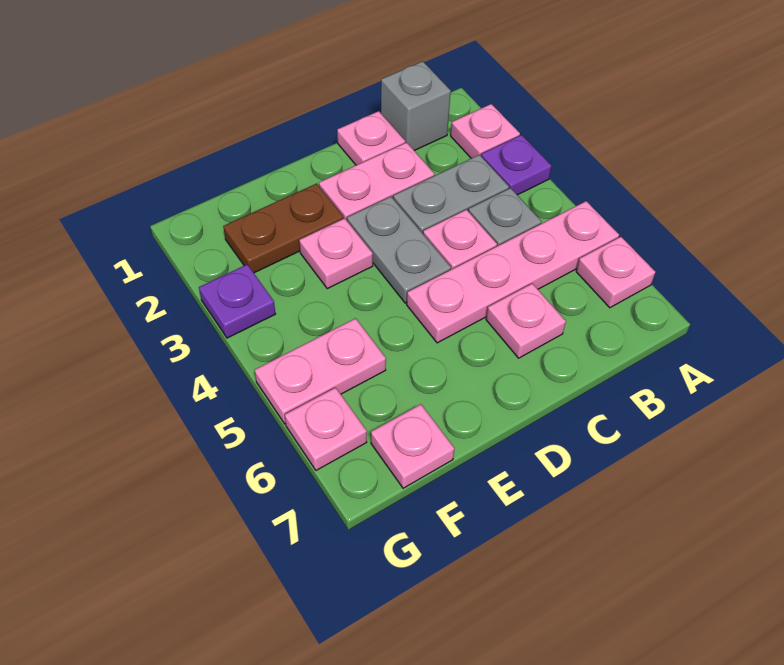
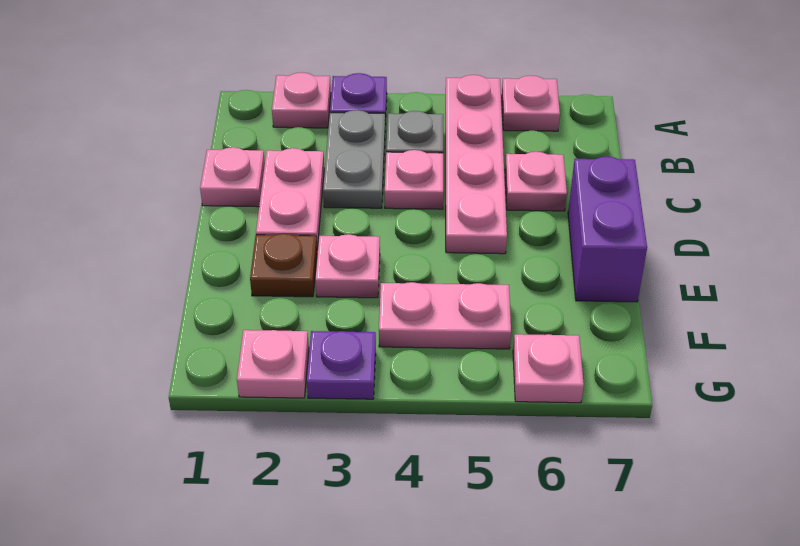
grey 1x1 brick [381,61,451,151] -> none
grey 1x2 plate [347,197,451,303] -> none
none -> purple 1x2 brick [568,156,647,302]
brown 1x2 plate [223,183,343,273] -> brown 1x1 plate [250,233,317,297]
pink 1x2 plate [255,318,386,424] -> pink 1x2 plate turned to [379,282,511,349]
pink 1x1 plate [371,404,455,488] -> pink 1x1 plate moved to [237,330,309,398]

